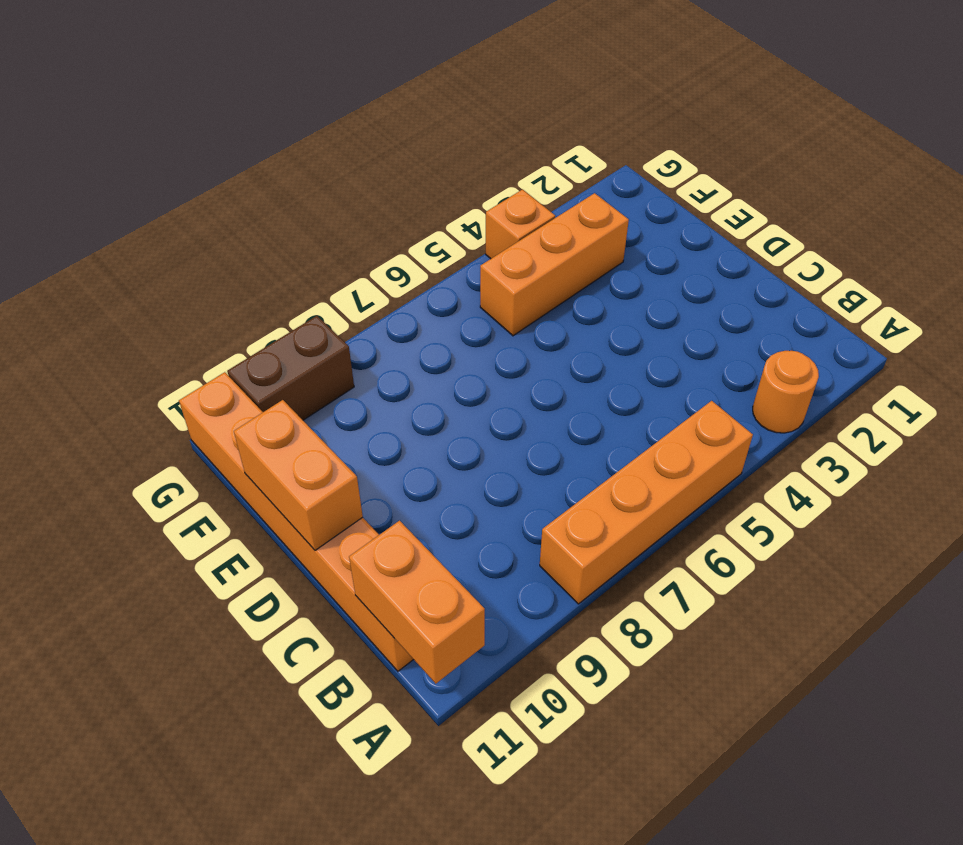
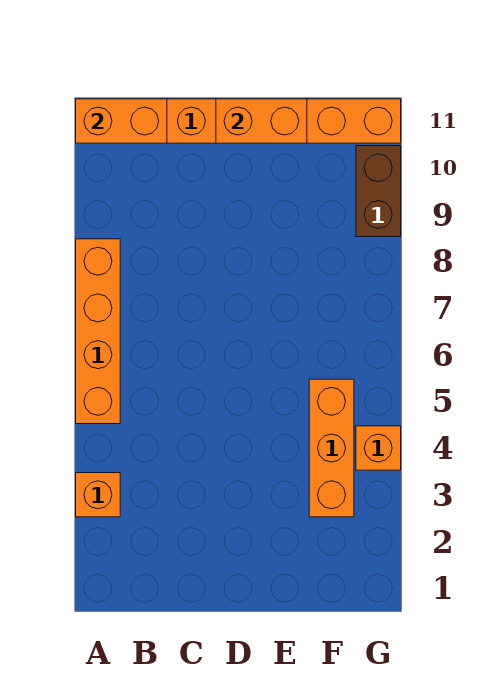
orange 1x1 round brick [753,351,819,433] -> orange 1x1 brick [76,473,120,517]

